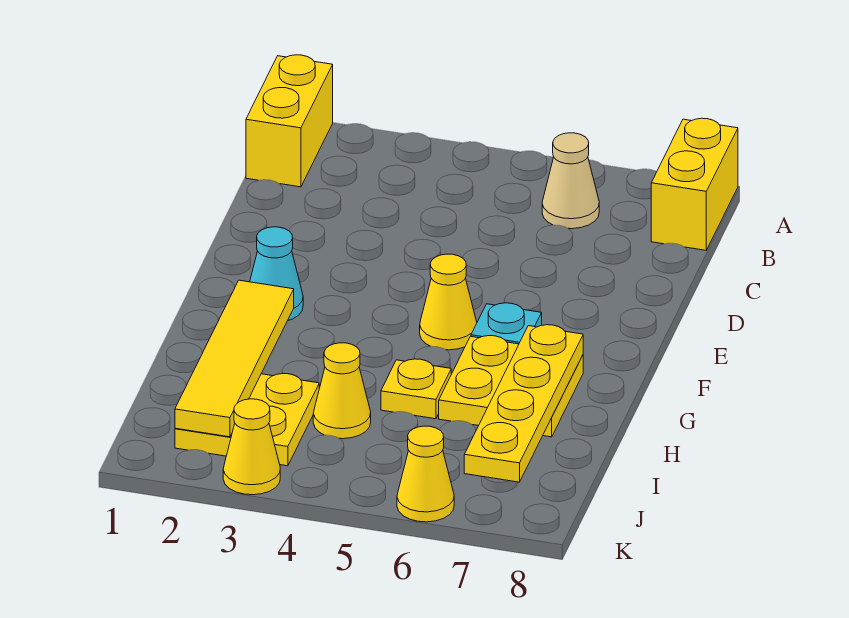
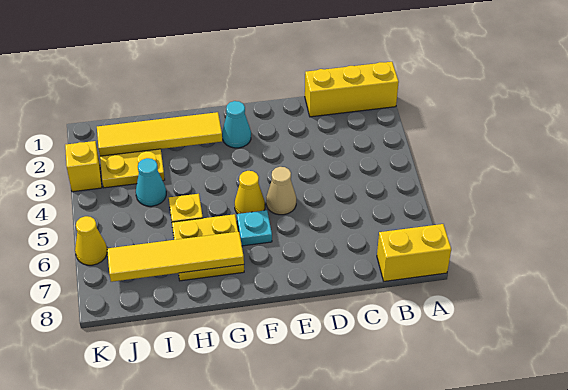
yellow 1x2 brick [246,55,333,187] -> yellow 1x3 brick [305,62,399,117]
tan 1x1 cone [542,133,599,229] -> tan 1x1 cone moved to [266,167,296,215]
yellow 1x4 plate [464,325,583,482] -> yellow 1x4 tile [107,232,244,282]
yellow 1x1 cone [313,343,371,439] -> cyan 1x1 cone [136,158,166,206]
yellow 1x1 cone [223,399,280,495] -> yellow 1x1 brick [65,141,102,192]

